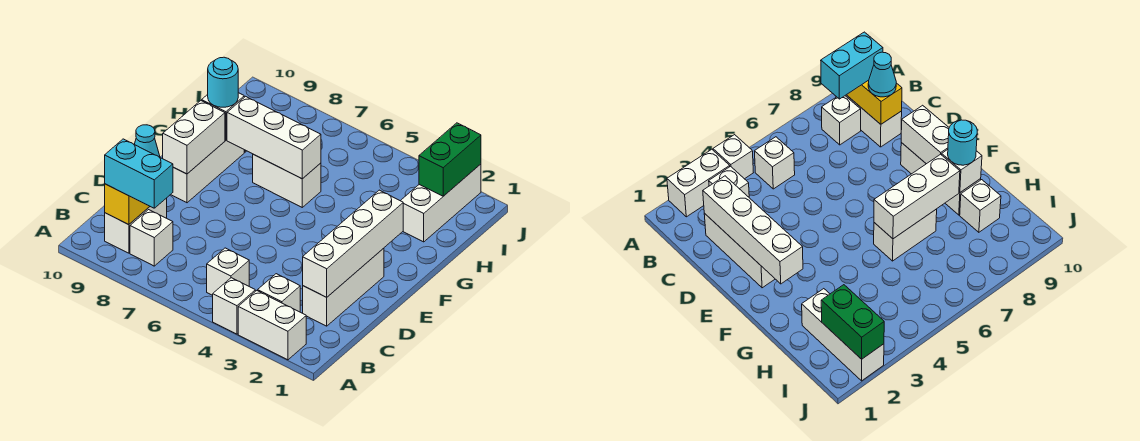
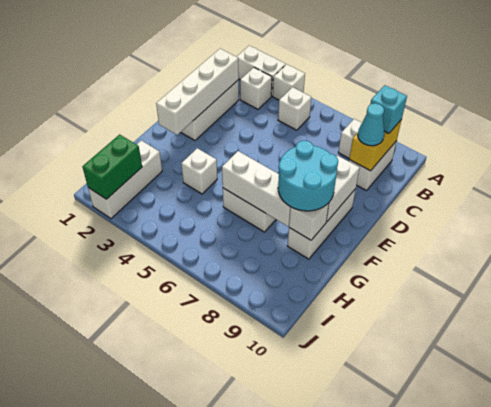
cyan 1x2 brick [105,139,173,208] -> cyan 1x1 brick [370,85,407,133]
cyan 1x1 round brick [208,57,238,107] -> cyan 2x2 round brick [278,140,338,211]
white 1x1 brick [960,180,1001,232] -> white 1x1 brick moved to [181,148,217,194]

